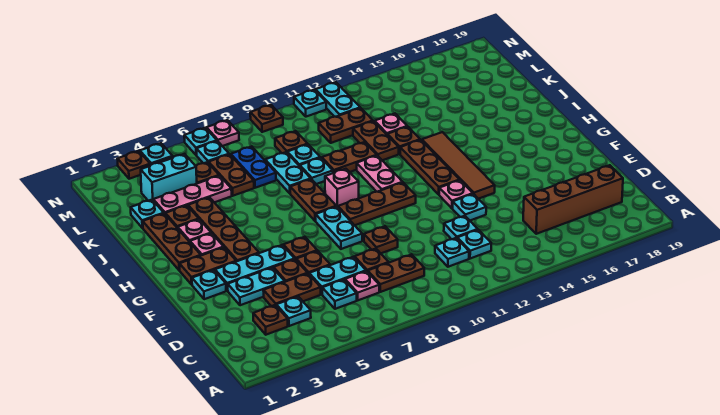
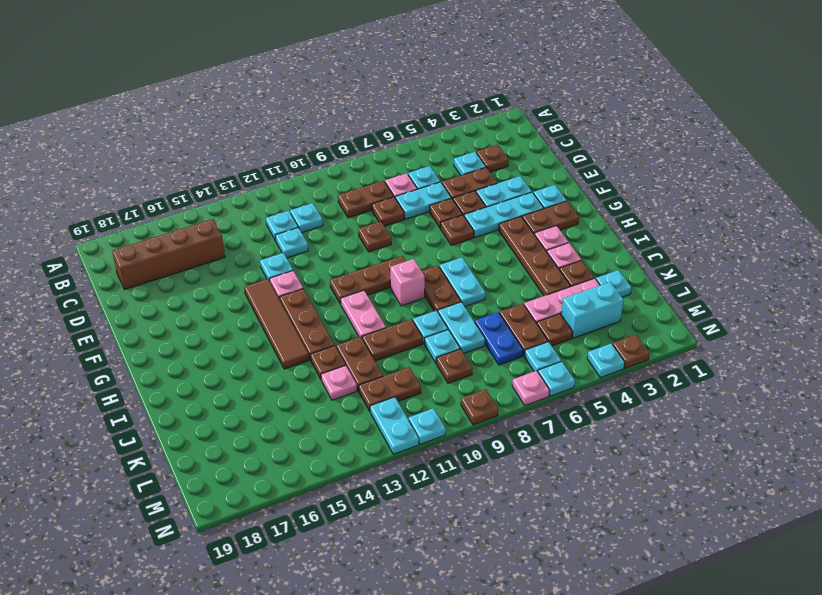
cyan 1x2 plate [316,206,362,249] -> cyan 1x2 plate moved to [439,257,486,306]
brown 1x3 plate [143,214,201,270] -> none

